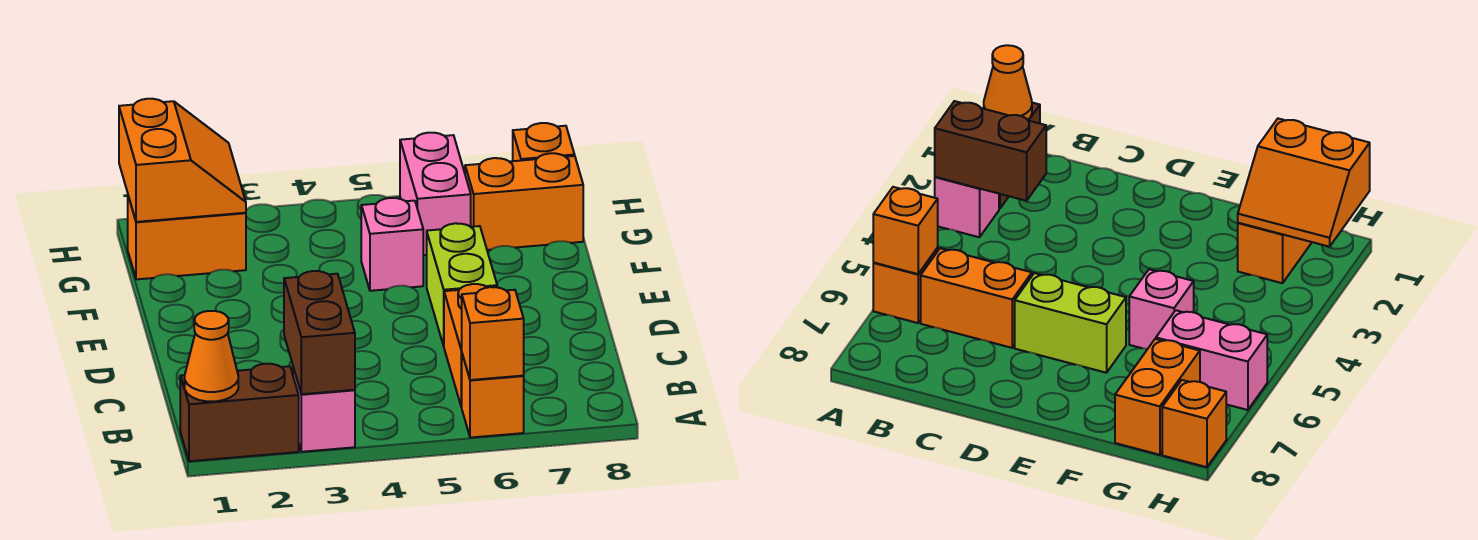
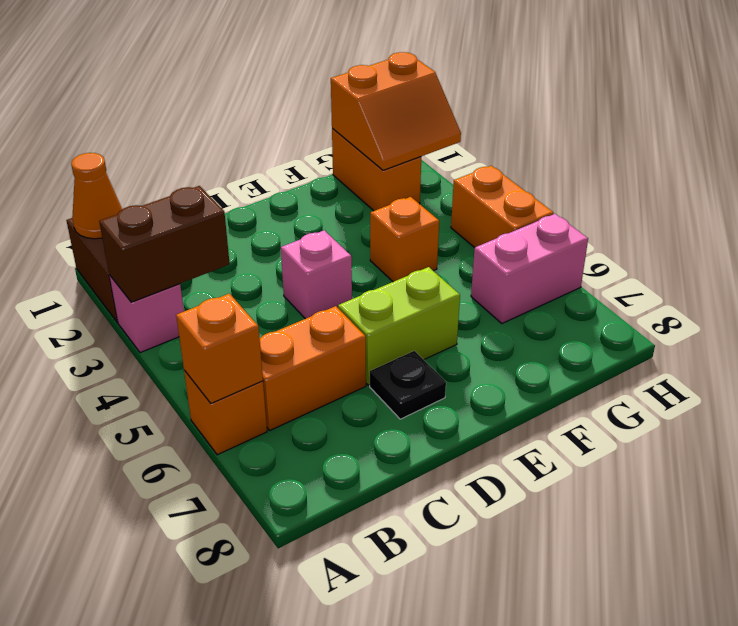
none -> black 1x1 plate [370,351,446,419]
pink 1x1 brick [361,198,423,291] -> pink 1x1 brick moved to [281,230,352,319]
orange 1x2 brick [465,153,583,250] -> orange 1x2 brick moved to [451,166,554,248]
orange 1x1 brick [513,123,575,161] -> orange 1x1 brick moved to [370,197,439,282]

